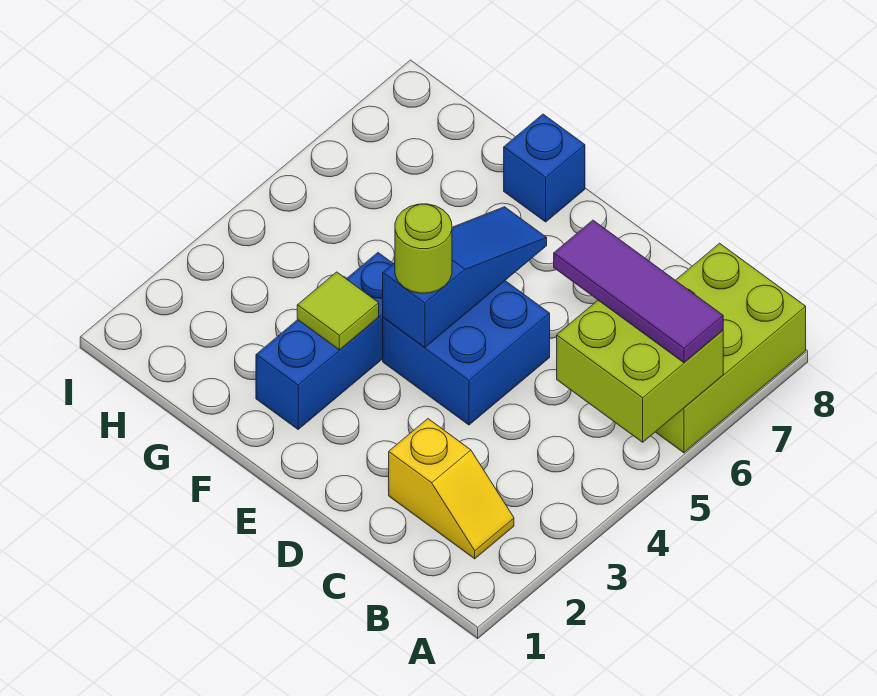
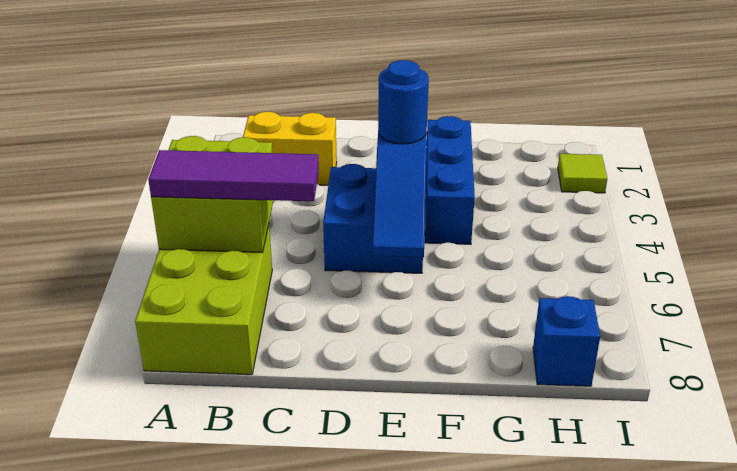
yellow 1x2 slope [389,419,514,559] -> yellow 1x2 brick [243,112,337,185]
lime 1x1 round brick [395,204,452,293] -> blue 1x1 round brick [378,60,429,144]
lime 1x1 tile [297,272,379,350] -> lime 1x1 tile moved to [558,154,607,193]
blue 1x1 brick [504,114,585,222] -> blue 1x1 brick moved to [533,296,600,386]

